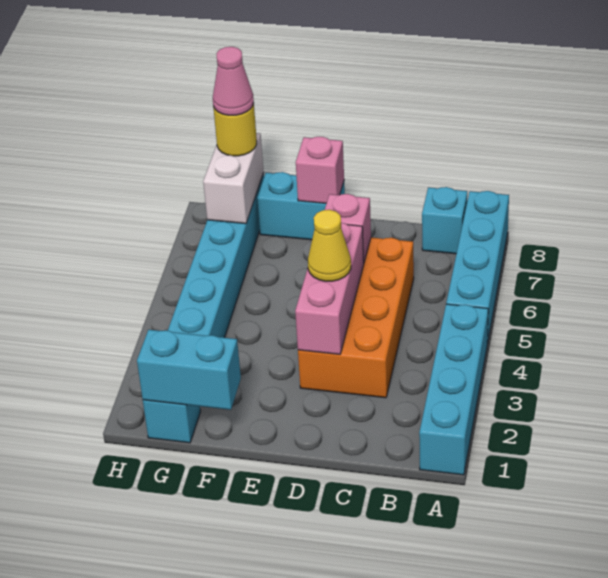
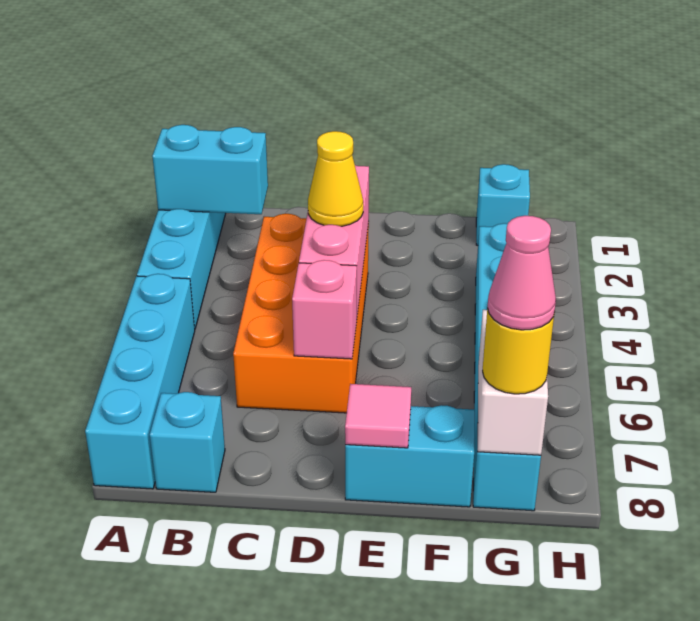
pink 1x1 brick [296,137,344,203] -> pink 1x1 tile [345,384,411,448]
cyan 1x2 brick [137,330,241,410] -> cyan 1x2 brick moved to [152,125,268,214]

